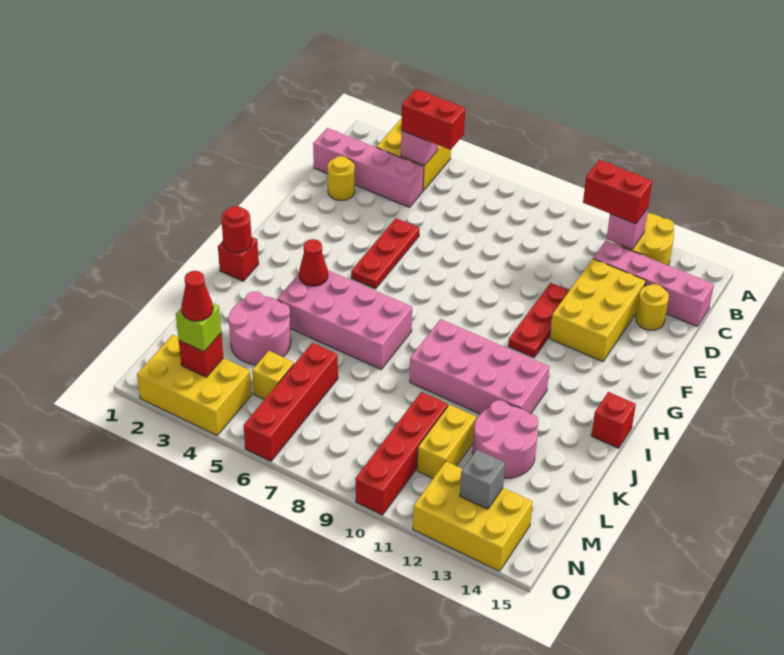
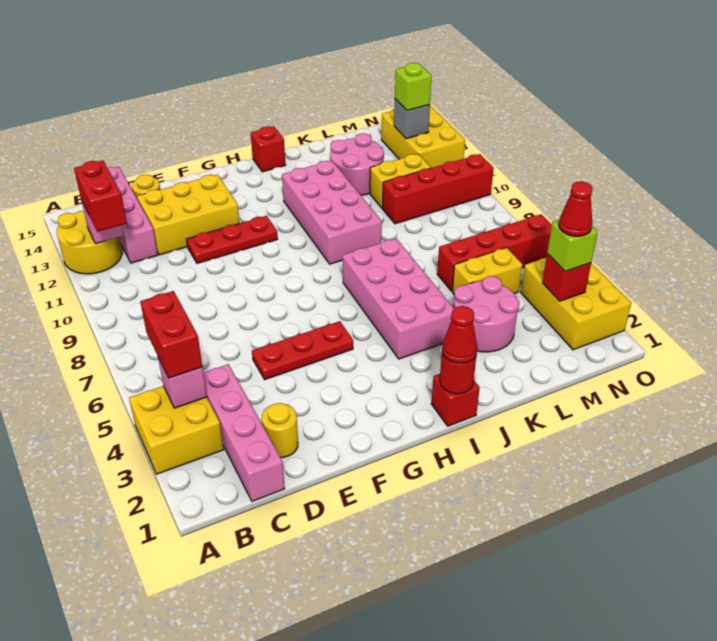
red 1x1 cone [299,239,328,286] -> red 1x1 cone moved to [442,306,477,363]
yellow 1x1 brick [252,351,294,400] -> yellow 1x2 brick [452,248,522,294]
none -> lime 1x1 brick [395,63,432,111]

